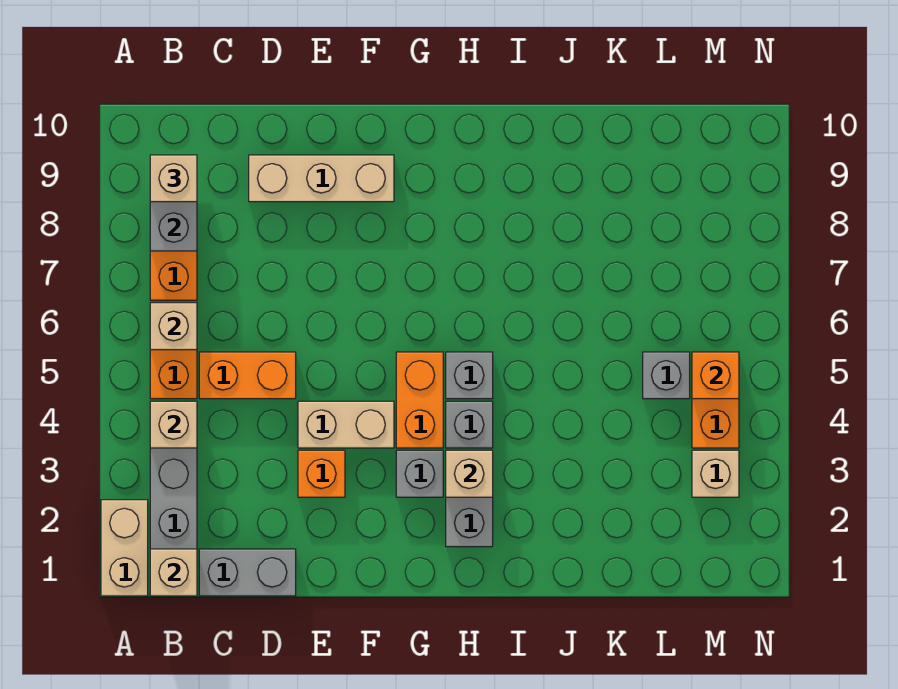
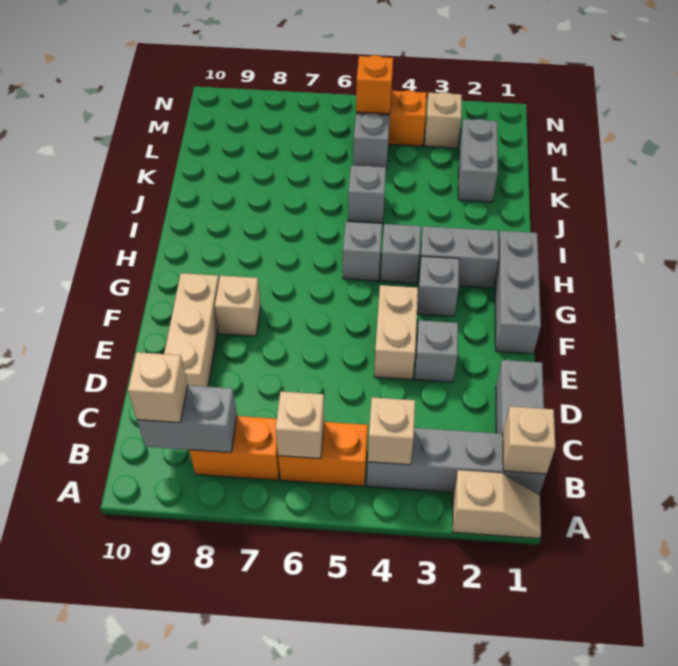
tan 1x2 brick [101,500,148,596] -> tan 1x2 slope [452,470,541,538]
orange 1x2 brick [199,352,296,399] -> none
orange 1x1 brick [298,450,345,497] -> grey 1x1 brick [415,320,458,382]
none -> grey 1x3 brick [495,231,541,354]
orange 1x2 brick [396,352,443,448] -> none
tan 1x1 brick [446,450,493,497] -> tan 1x1 brick moved to [215,276,261,336]
none -> grey 1x1 brick [348,165,386,223]
none -> grey 1x2 brick [458,119,498,202]

